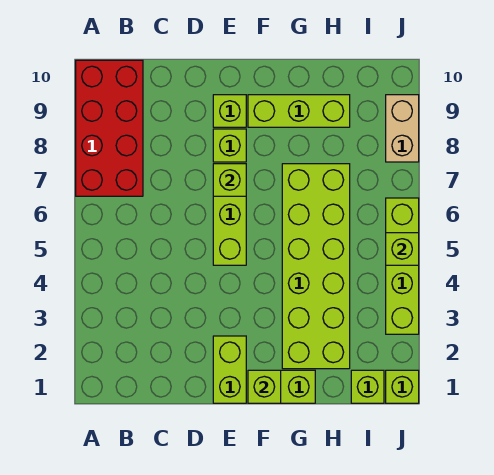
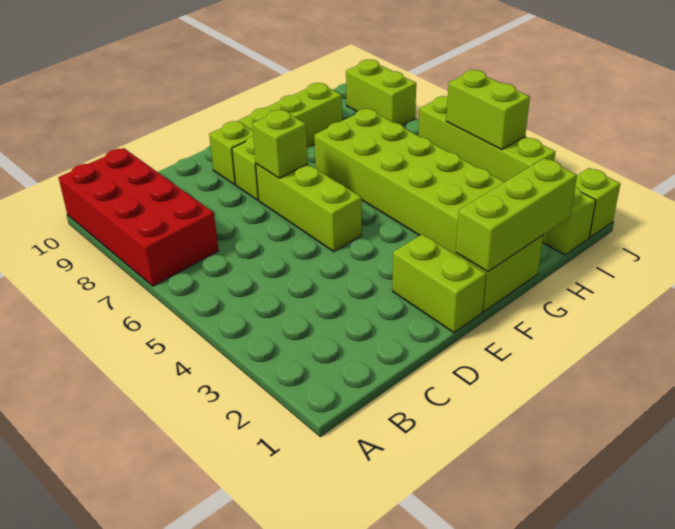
lime 1x1 brick [248,370,281,403] -> lime 1x3 brick [456,158,577,272]
lime 1x1 brick [386,233,419,265] -> lime 1x2 brick [446,70,530,150]
tan 1x2 brick [386,95,419,162] -> lime 1x2 brick [346,59,416,125]

